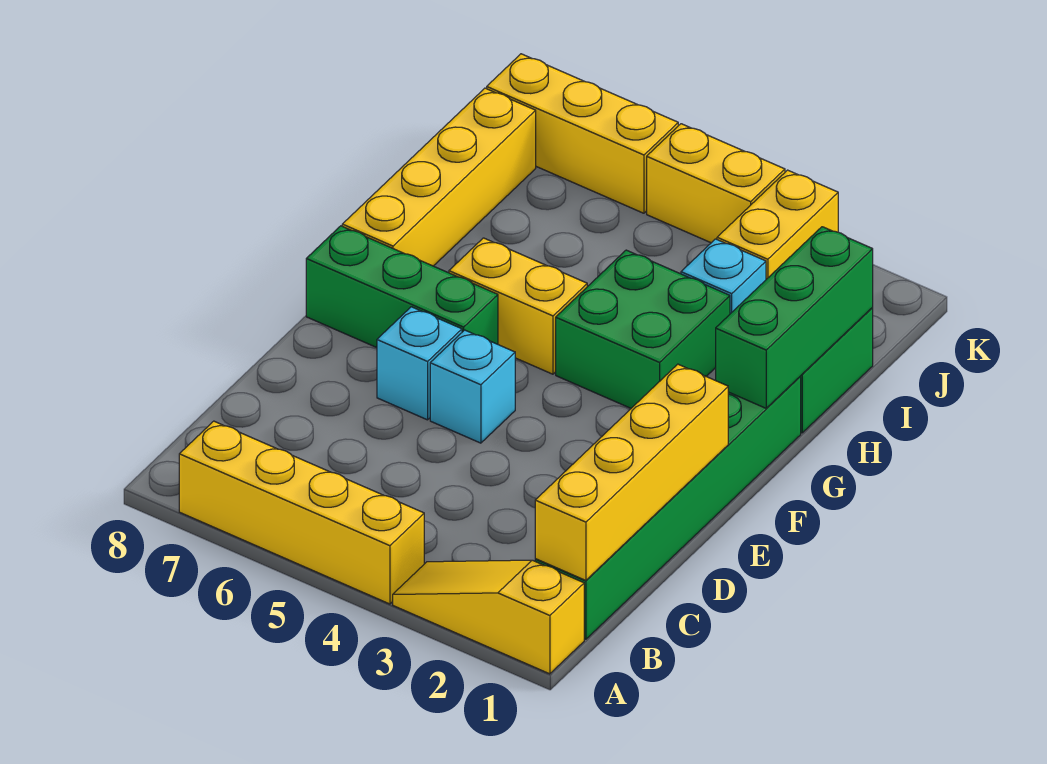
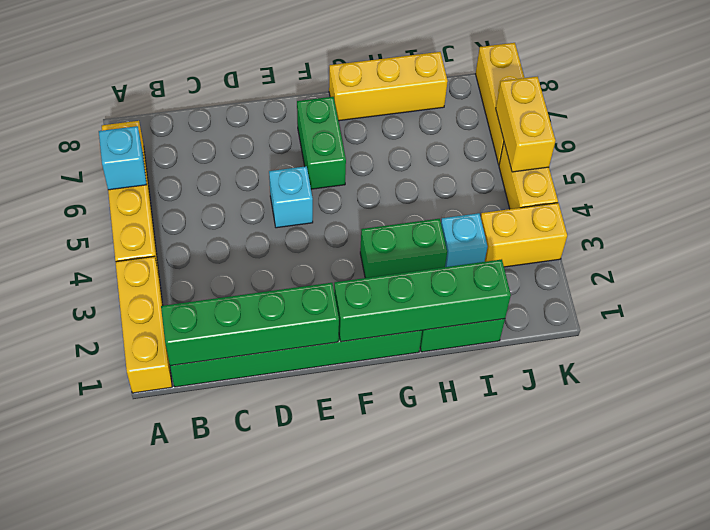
yellow 1x3 slope [393,560,584,674] -> yellow 1x3 brick [116,256,172,393]
yellow 1x4 brick [535,364,728,580] -> green 1x4 brick [161,283,339,366]
cyan 1x1 brick [377,307,462,420] -> cyan 1x1 brick moved to [99,126,147,190]
green 1x3 brick [306,226,498,348] -> green 1x2 brick [297,97,346,189]
green 1x3 brick [716,227,873,408] -> green 1x4 brick [334,259,511,342]
green 2x2 brick [556,250,730,408] -> green 1x2 brick [360,219,447,278]
yellow 1x2 brick [449,238,587,374] -> yellow 1x2 brick moved to [496,77,555,172]
yellow 1x4 brick [342,88,536,266] -> yellow 1x3 brick [329,52,448,121]

